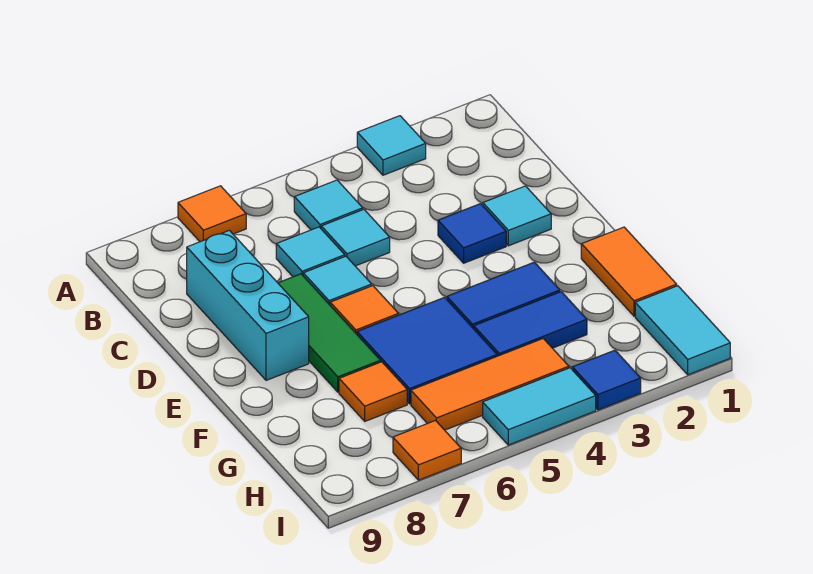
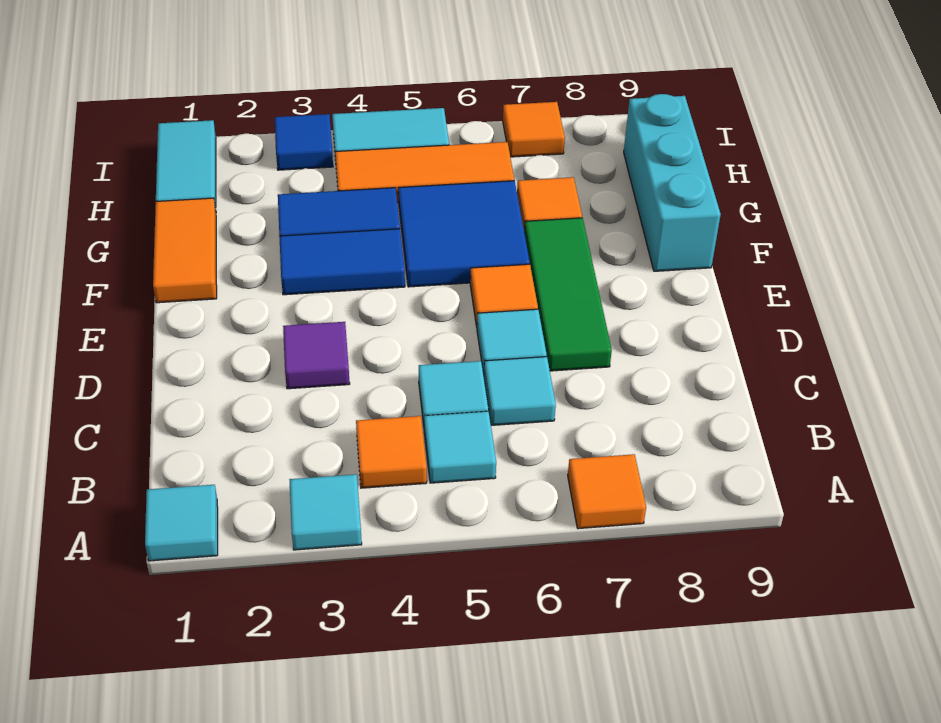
none -> orange 1x1 tile [356,416,427,488]
cyan 1x3 brick [187,230,309,380] -> cyan 1x3 brick moved to [624,94,721,271]
cyan 1x1 tile [483,186,551,246] -> cyan 1x1 tile moved to [145,485,218,561]
blue 1x1 tile [438,204,506,263] -> purple 1x1 tile [283,322,350,389]

